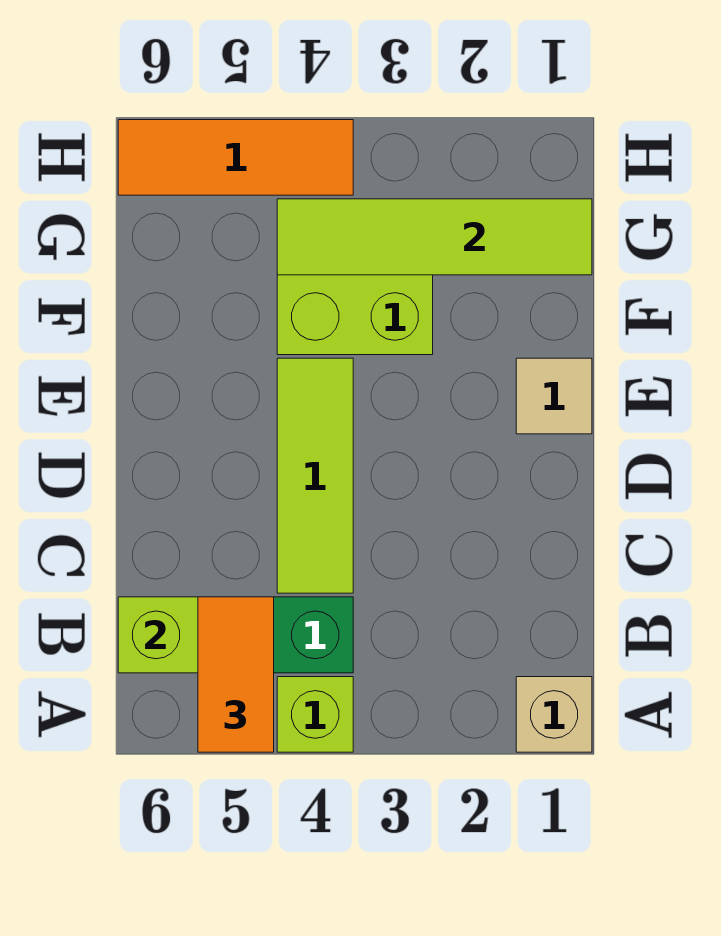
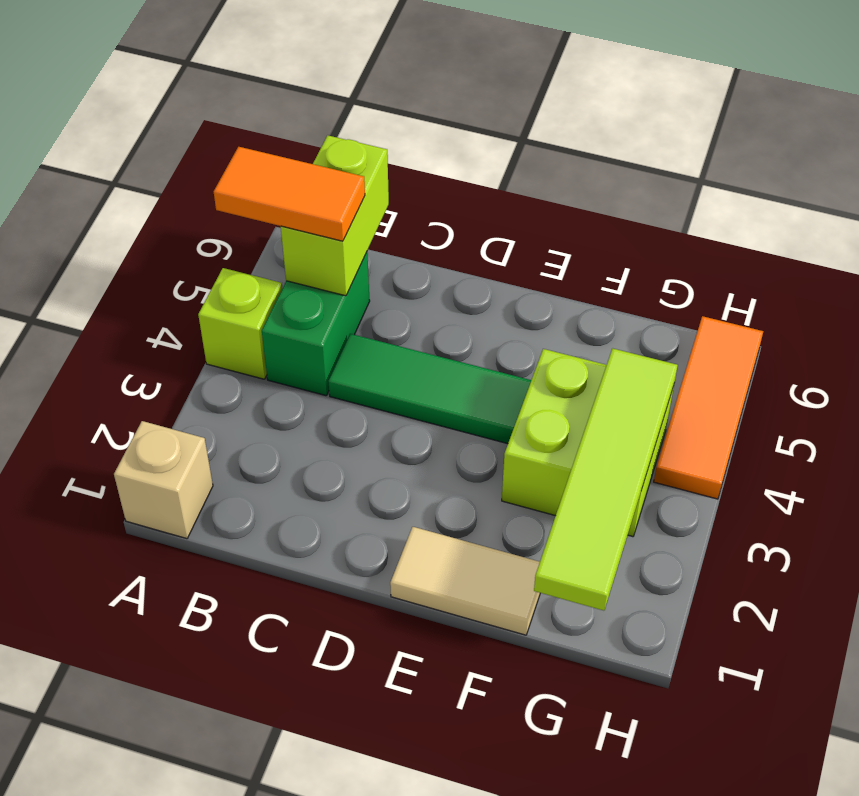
lime 1x3 tile [277,358,353,593] -> green 1x3 tile [328,334,531,444]
tan 1x1 tile [516,358,592,434] -> tan 1x2 tile [390,527,540,635]

